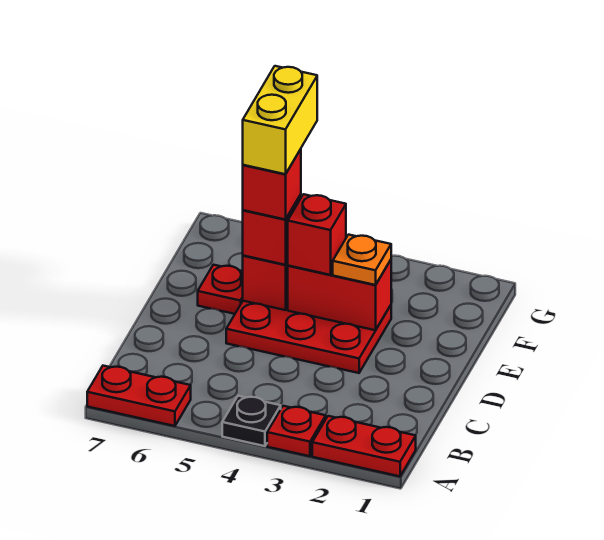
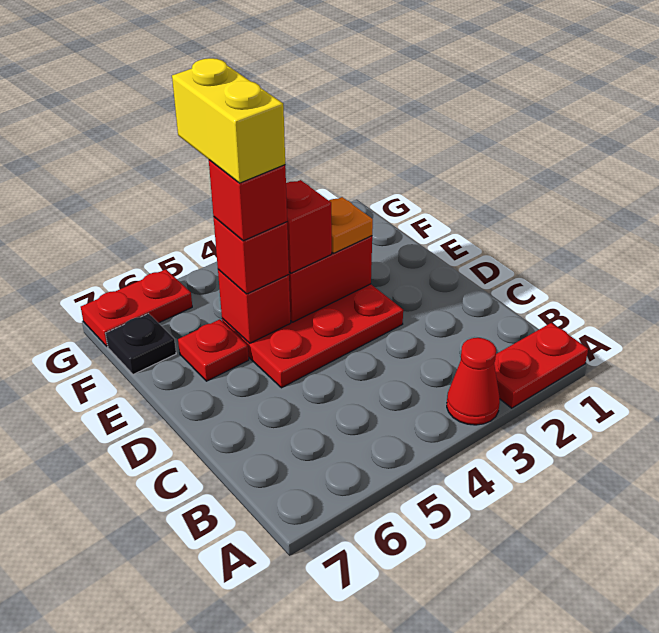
red 1x1 plate [267,406,326,456] -> red 1x1 cone [447,338,500,425]
black 1x1 plate [222,396,281,446] -> black 1x1 plate moved to [106,314,176,375]
red 1x2 plate [87,366,191,426] -> red 1x2 plate moved to [81,269,192,347]

